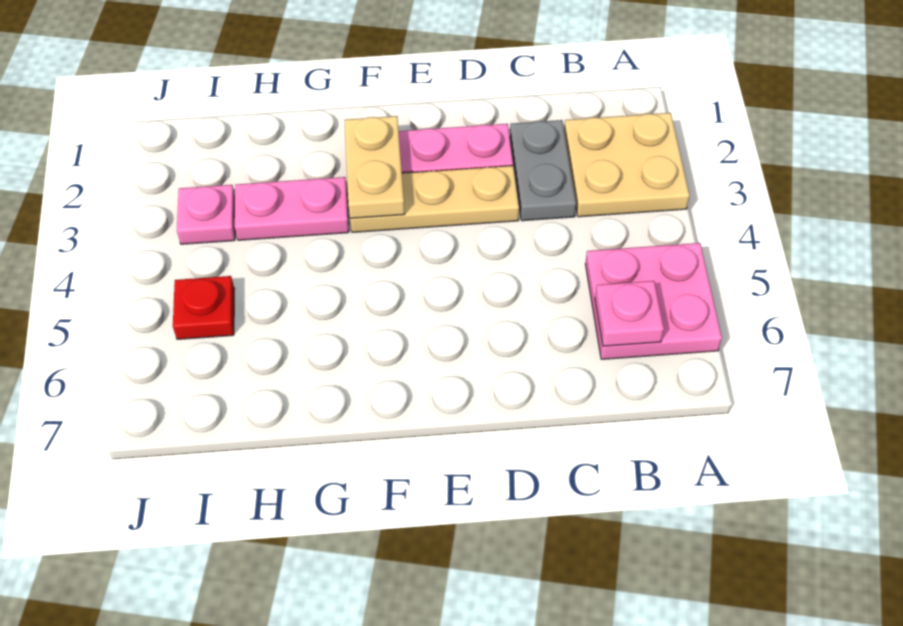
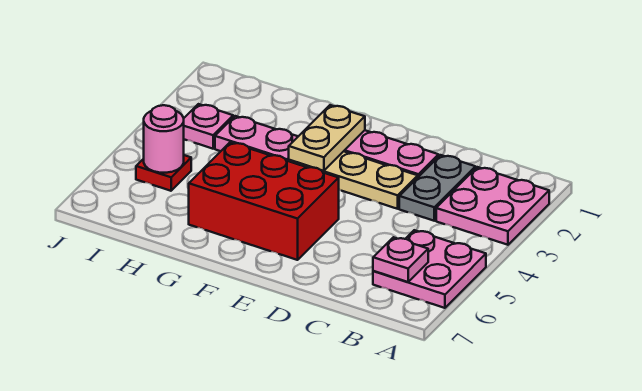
tan 2x2 plate [564,113,690,217] -> pink 2x2 plate [436,167,549,245]
none -> red 2x3 brick [189,142,339,260]
none -> pink 1x1 round brick [144,105,184,173]

